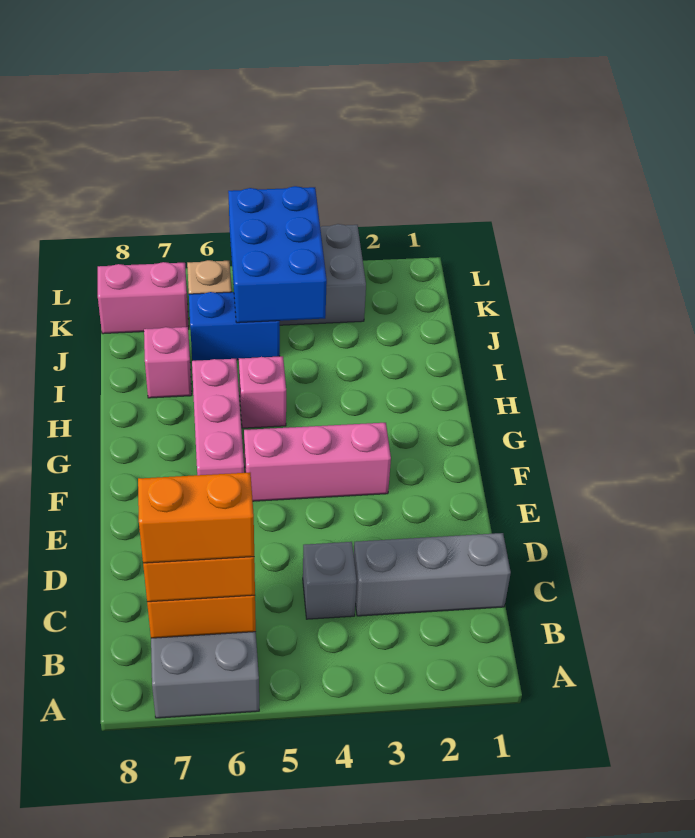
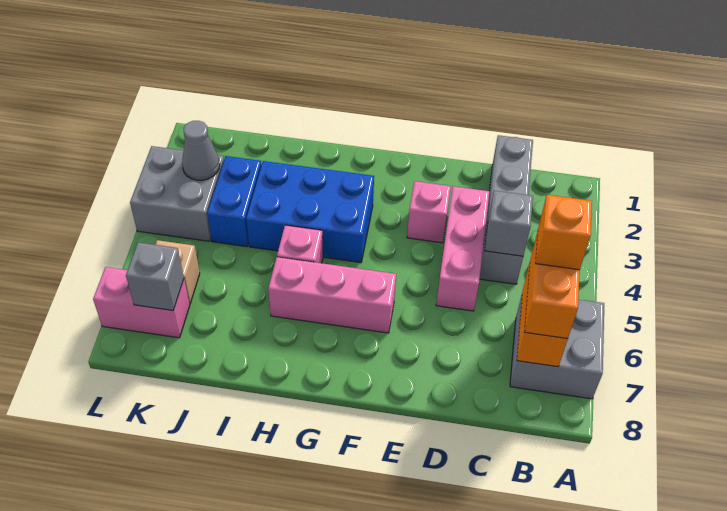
orange 1x2 brick [138,472,254,563] -> orange 1x1 brick [535,195,592,270]
none -> grey 1x1 brick [485,191,533,256]
pink 1x3 brick [244,423,391,501] -> pink 1x3 brick moved to [436,186,489,311]
pink 1x1 brick [144,327,192,398] -> pink 1x1 brick moved to [407,181,451,243]
blue 2x3 brick [228,186,327,323] -> blue 2x3 brick moved to [246,161,374,263]
blue 1x2 brick [189,292,280,361] -> blue 1x2 brick moved to [207,156,261,247]
none -> grey 1x1 cone [182,121,220,180]
pink 1x2 brick [98,262,189,334] -> pink 1x2 brick turned to [93,267,190,338]
none -> grey 1x1 brick [126,242,184,310]

